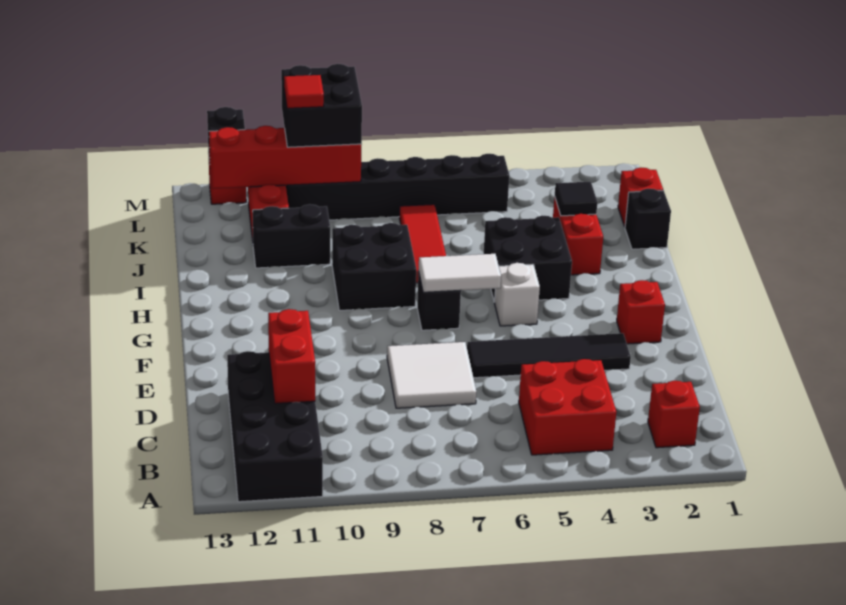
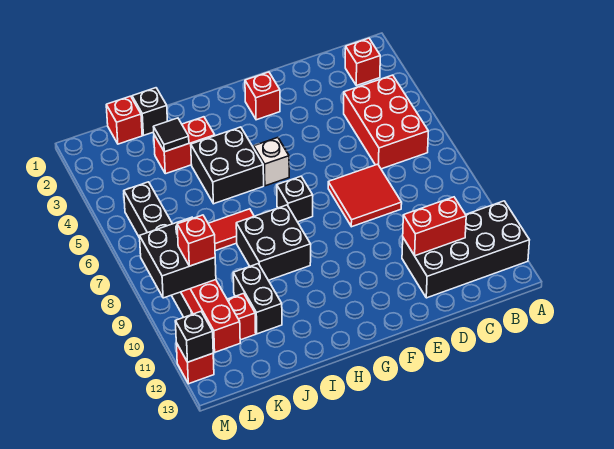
red 2x2 brick [519,359,616,455] -> red 2x3 brick [344,75,428,169]
white 2x2 tile [387,342,476,408] -> red 2x2 tile [328,164,402,227]
black 1x4 tile [467,333,631,378] -> none
white 1x2 tile [419,254,501,292] -> none
red 1x1 tile [284,75,324,108] -> red 1x1 brick [177,215,215,266]

